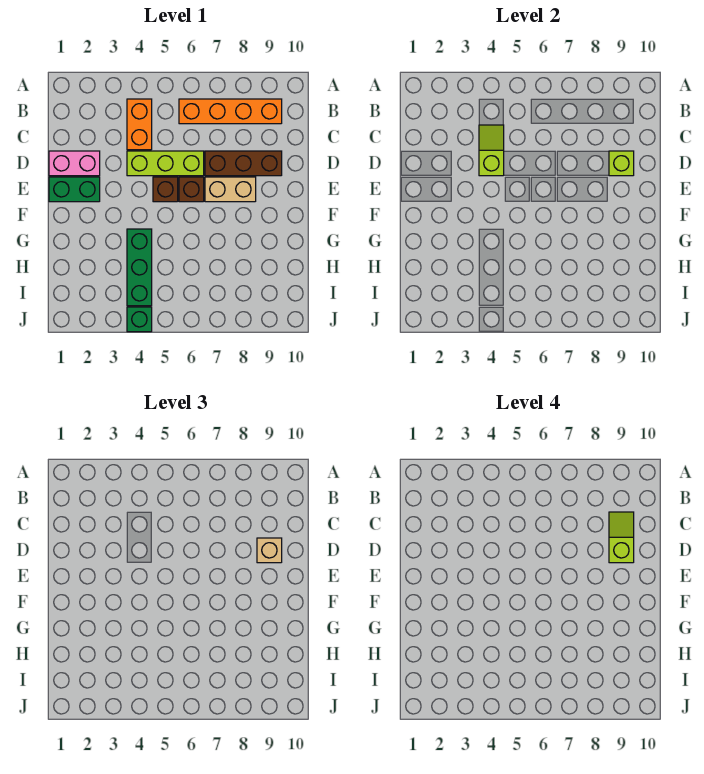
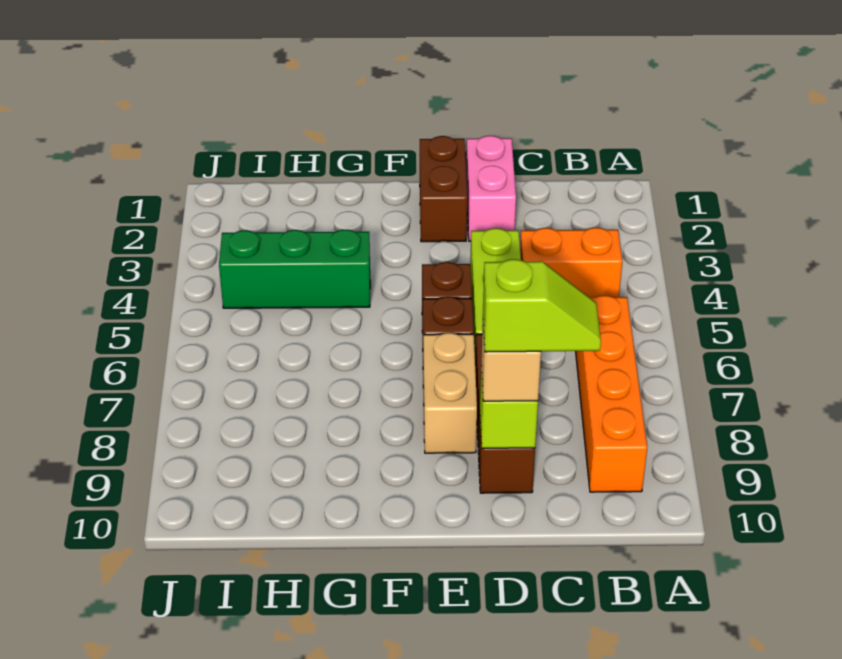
lime 1x2 slope [479,125,504,176] -> none
green 1x2 brick [49,177,100,202] -> brown 1x2 brick [420,136,467,242]
green 1x1 brick [127,307,152,332] -> none

